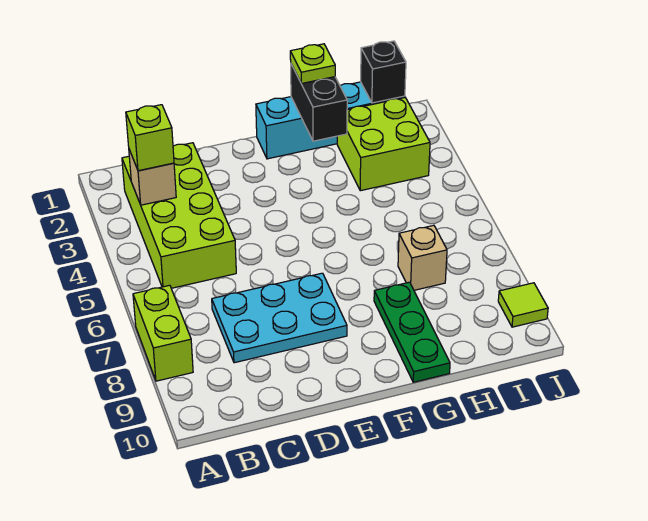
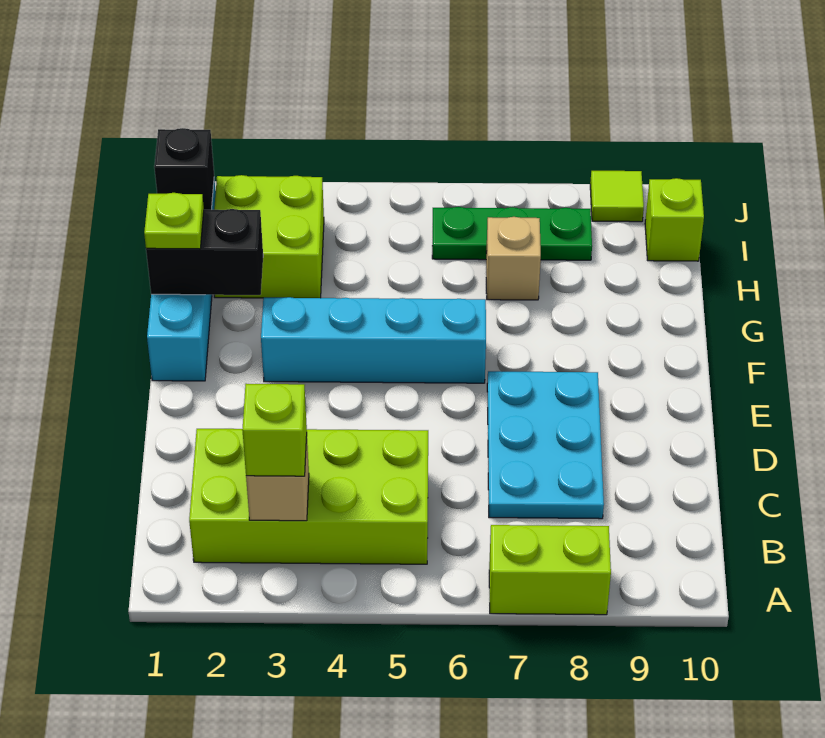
none -> cyan 1x4 brick [261,297,486,383]
green 1x3 plate [374,282,450,382] -> green 1x3 plate moved to [432,207,592,260]
none -> lime 1x1 brick [645,178,704,261]

